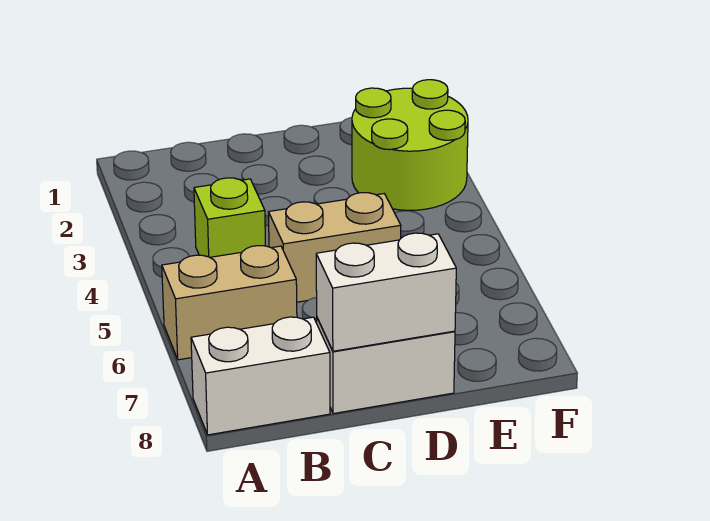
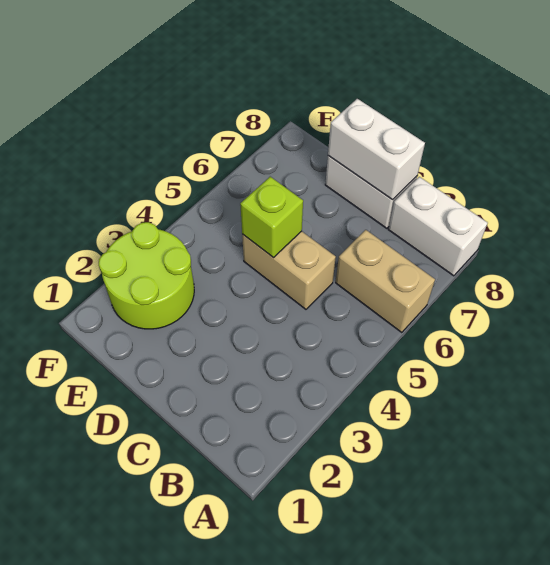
lime 1x1 brick [194,178,265,257] -> lime 1x1 brick moved to [240,177,303,258]

